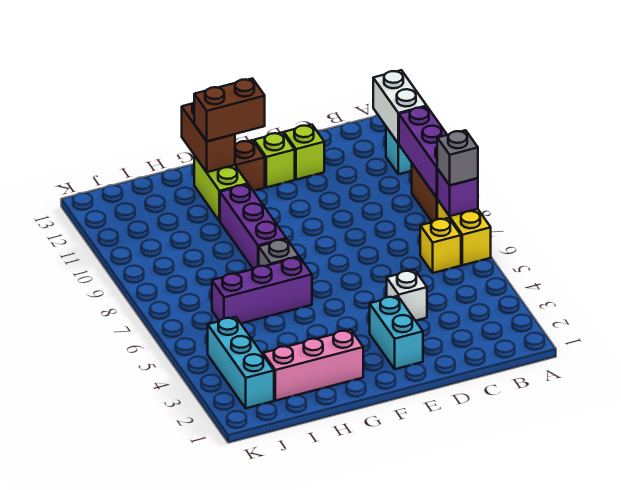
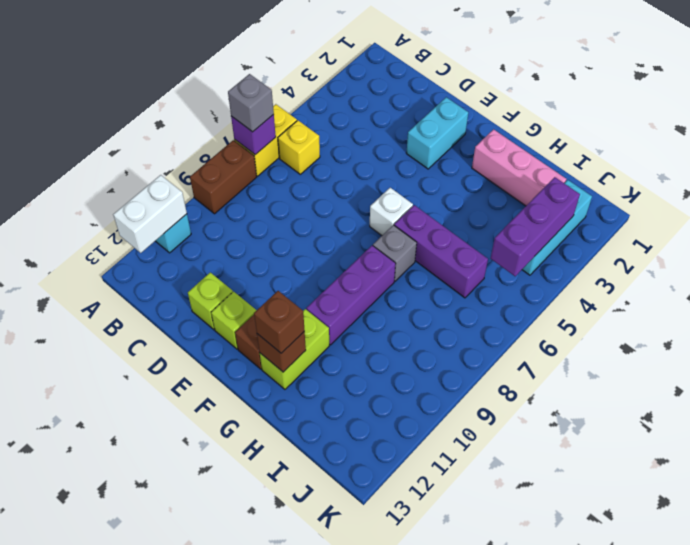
purple 1x3 brick [399,107,447,198] -> purple 1x3 brick moved to [491,177,580,276]
white 1x1 brick [387,270,427,321] -> white 1x1 brick moved to [370,188,413,236]
brown 1x2 brick [194,79,265,141] -> brown 1x1 brick [254,291,305,353]
brown 1x2 brick [182,103,235,172] -> brown 1x1 brick [257,332,306,372]

